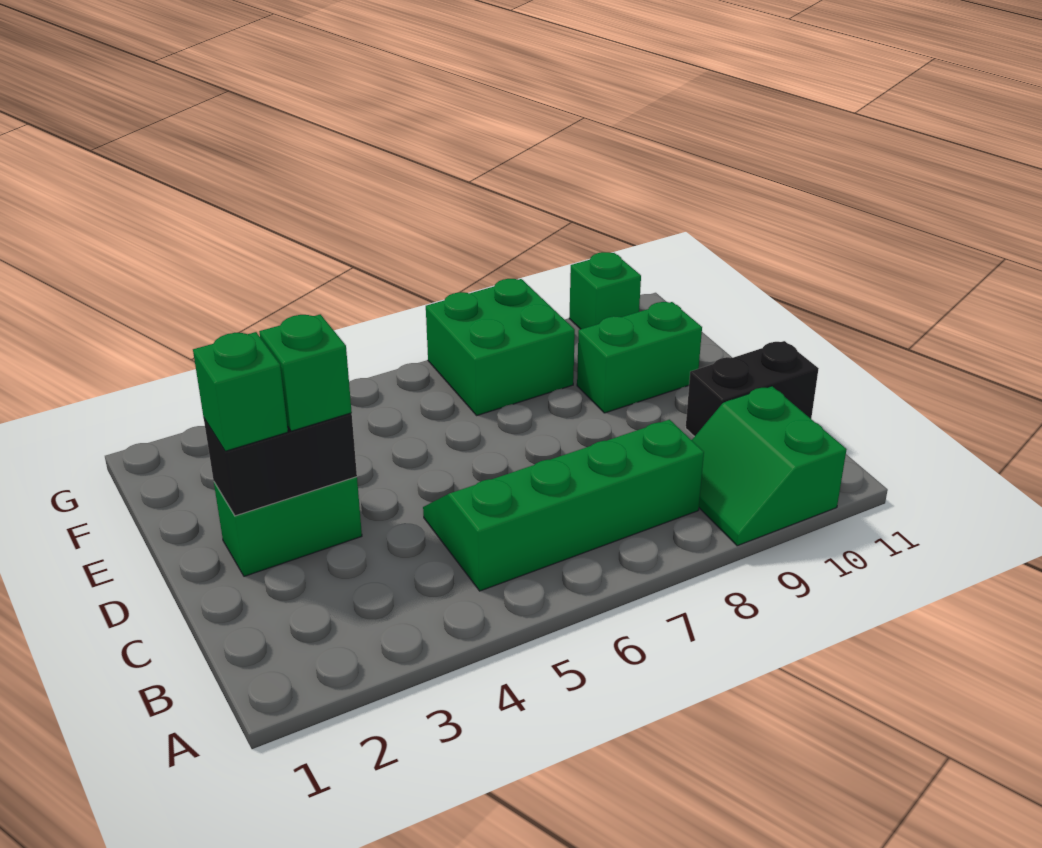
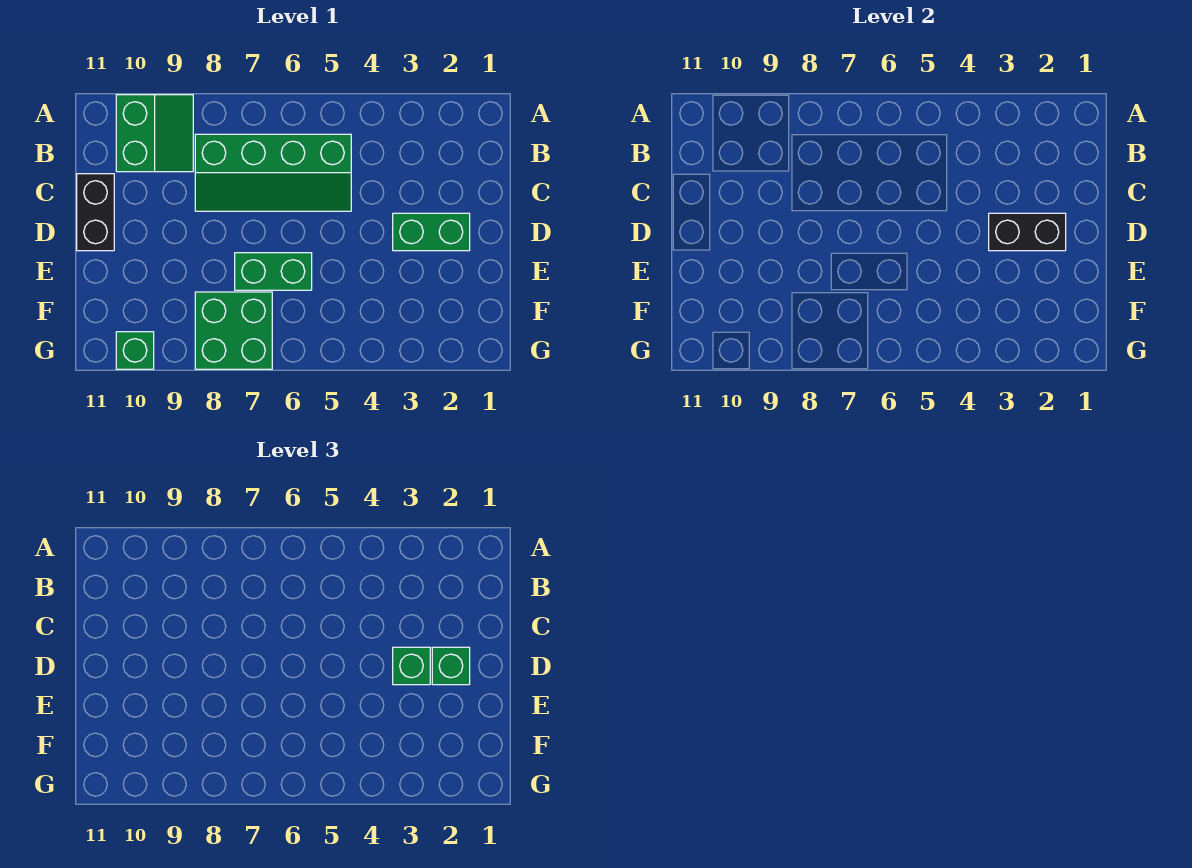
black 1x2 brick [686,341,819,437] -> black 1x2 brick turned to [77,174,114,251]
green 1x2 brick [577,302,702,413] -> green 1x2 brick moved to [235,253,312,290]

